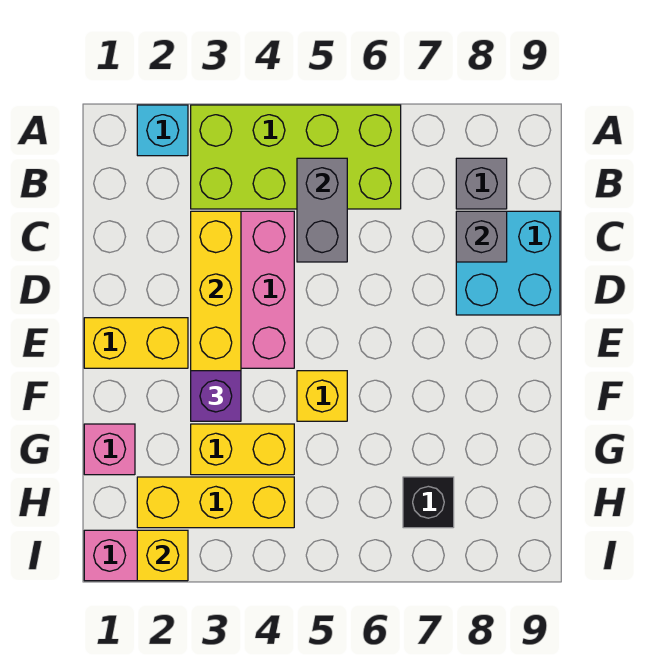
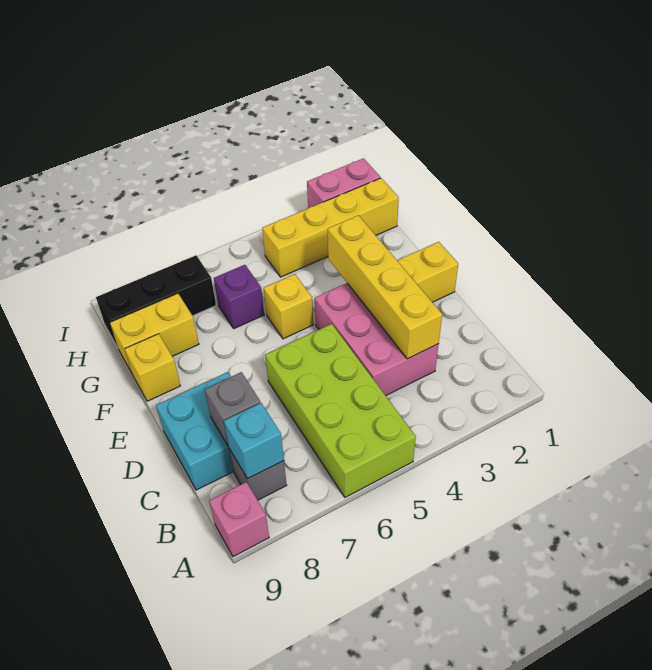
cyan 1x1 brick [137,105,188,156] -> cyan 1x1 brick moved to [224,403,284,479]
lime 2x4 brick [191,105,401,209] -> lime 2x4 brick turned to [265,324,416,497]
grey 1x2 brick [297,158,347,262] -> none
purple 1x1 brick [191,371,241,421] -> purple 1x1 brick moved to [214,265,264,329]
pink 1x1 brick [84,424,135,475] -> pink 1x1 brick moved to [209,482,269,557]
yellow 1x2 brick [191,424,294,475] -> yellow 1x2 brick moved to [110,293,199,373]
yellow 1x3 brick [137,477,294,528] -> yellow 1x4 brick [262,178,399,277]
black 1x1 brick [403,477,454,528] -> black 1x3 brick [96,255,216,346]
yellow 1x1 brick [137,530,188,581] -> yellow 1x1 brick moved to [125,334,180,401]

